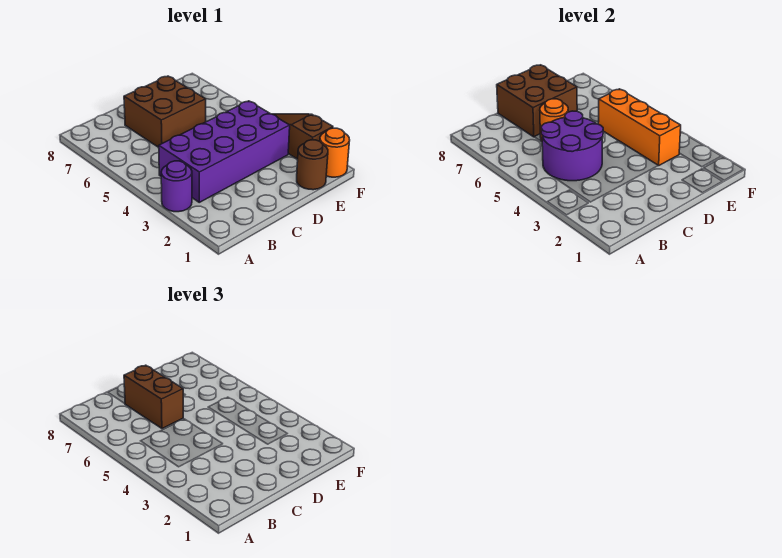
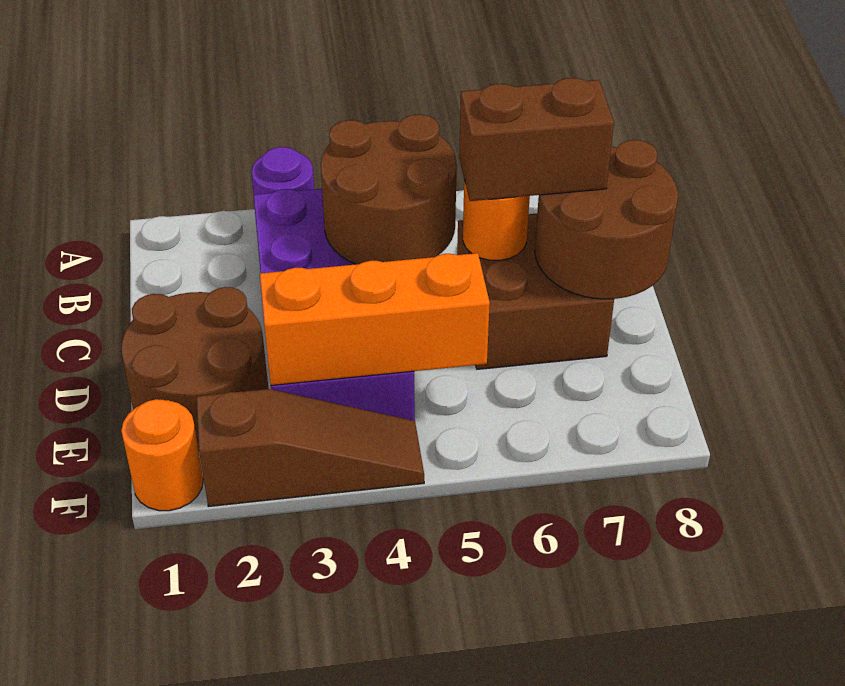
purple 2x2 round brick [541,111,603,181] -> brown 2x2 round brick [321,115,457,264]
brown 2x2 brick [497,65,577,137] -> brown 2x2 round brick [535,140,678,299]
brown 1x1 round brick [297,140,328,190] -> brown 2x2 round brick [121,287,269,450]

